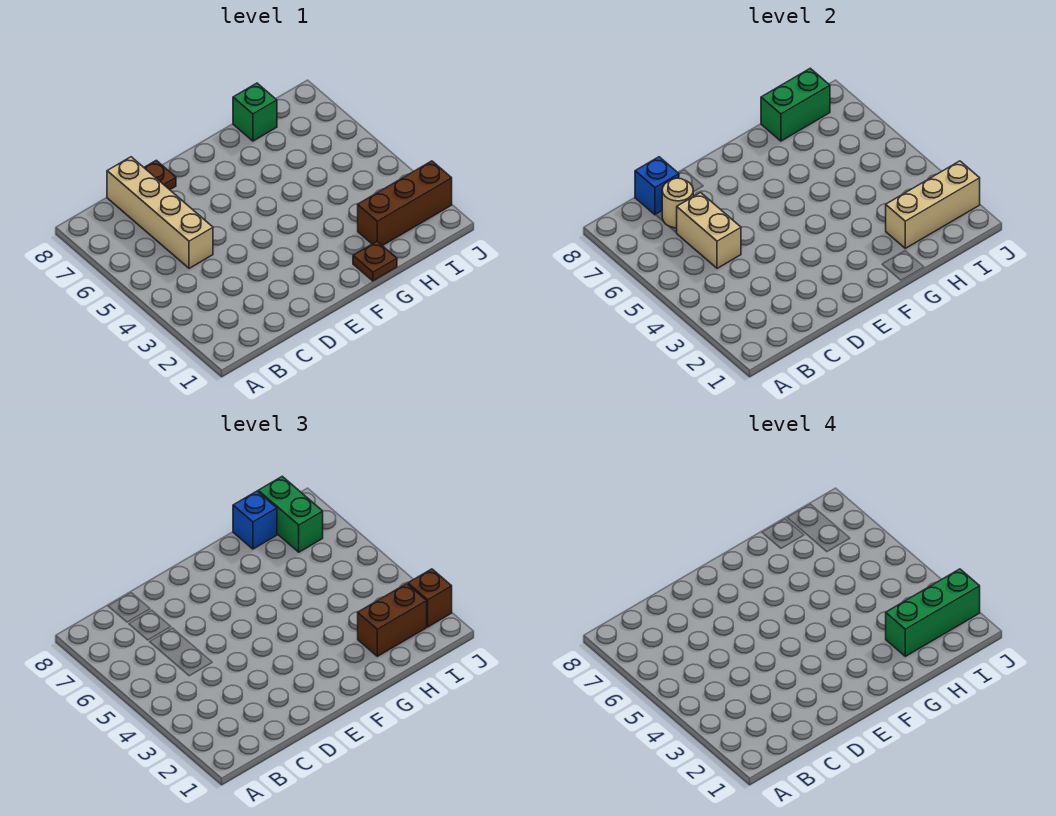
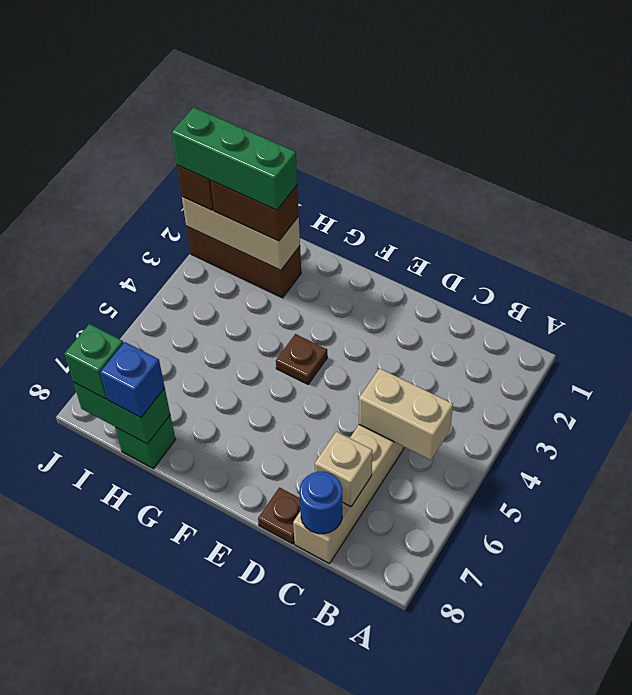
tan 1x2 brick [677,193,741,268] -> tan 1x2 brick turned to [359,368,453,460]
tan 1x1 round brick [662,178,693,228] -> tan 1x1 brick [315,432,373,506]
blue 1x1 brick [635,157,679,215] -> blue 1x1 round brick [299,472,342,534]
brown 1x1 plate [353,242,397,281] -> brown 1x1 plate moved to [276,334,327,384]
green 1x2 brick [258,476,323,552] -> green 1x1 brick [64,324,123,399]

